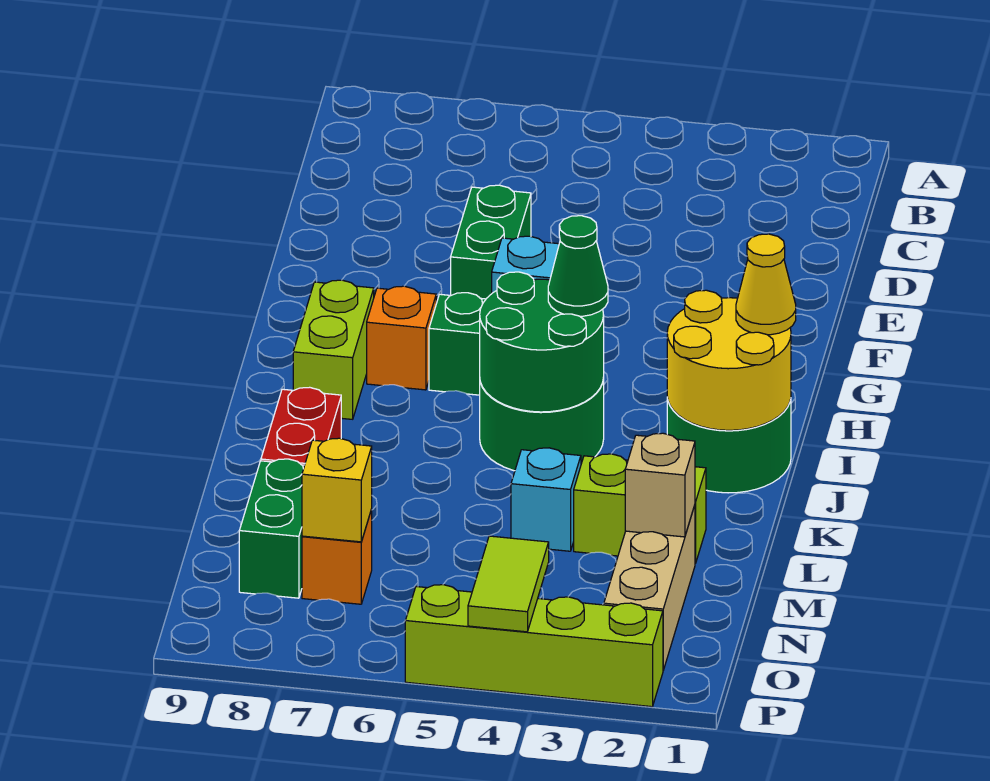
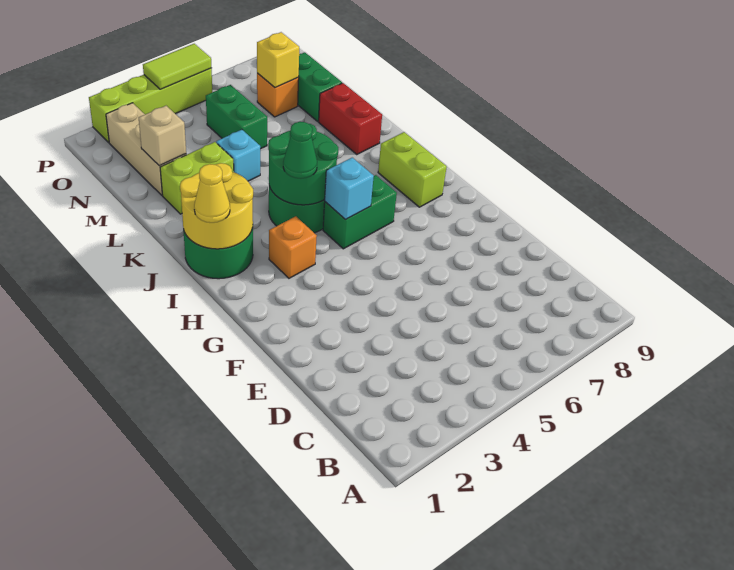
green 1x2 brick [451,185,531,299] -> green 1x2 brick moved to [206,85,267,149]
orange 1x1 brick [367,286,436,390] -> orange 1x1 brick moved to [269,216,317,278]
lime 1x2 tile [468,536,549,632] -> lime 1x2 tile turned to [143,44,211,89]

